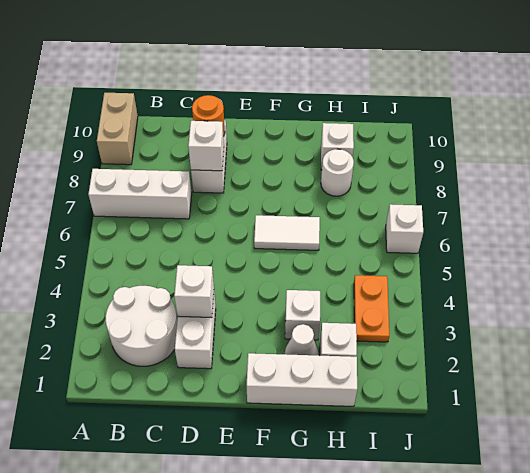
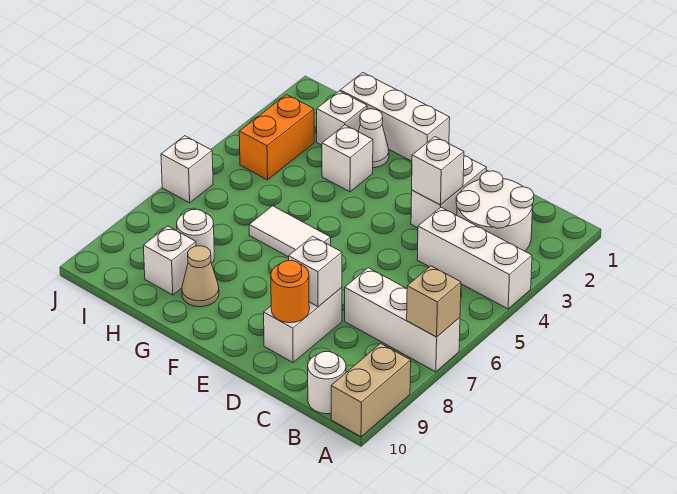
none -> white 1x3 brick [417,207,532,309]
none -> tan 1x1 brick [407,266,461,337]
none -> white 1x1 round brick [308,352,346,414]
none -> tan 1x1 cone [182,246,219,307]
orange 1x2 plate [354,275,389,342] -> orange 1x2 brick [239,95,314,180]

